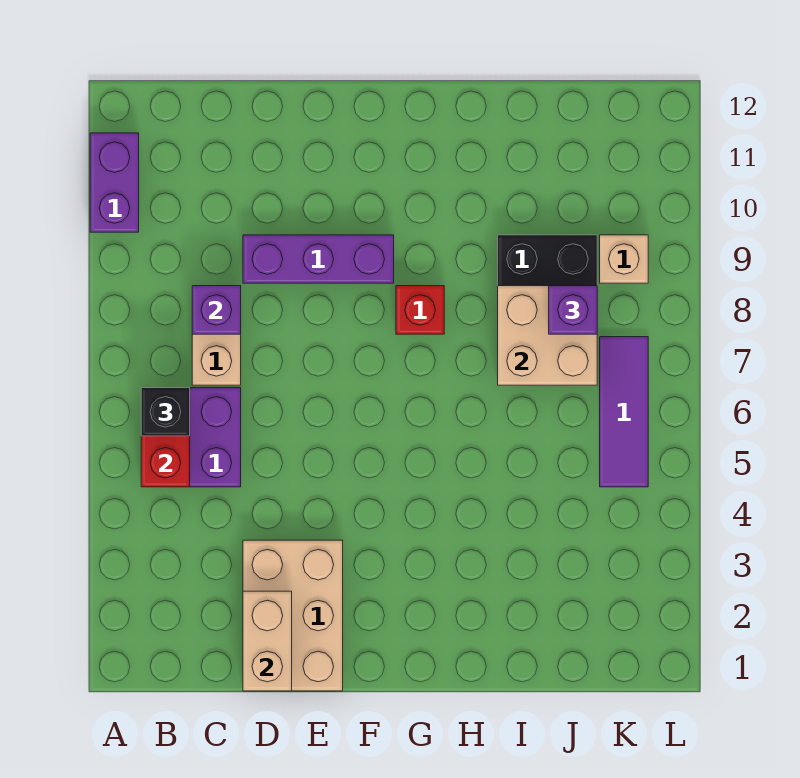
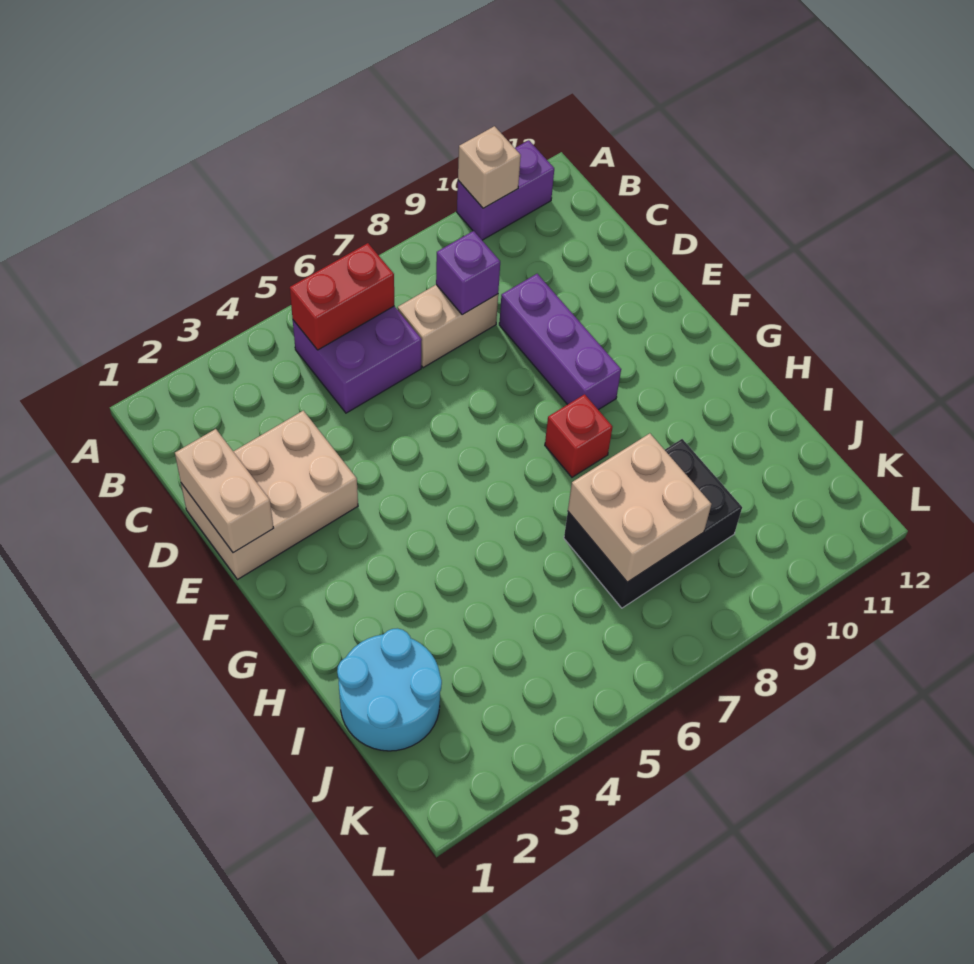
black 1x1 brick [141,388,190,436] -> none
tan 1x2 brick [243,591,292,691] -> tan 1x2 brick turned to [175,429,273,553]
none -> cyan 2x2 round brick [337,628,442,751]
purple 1x1 brick [549,286,597,334] -> none
purple 1x3 tile [600,337,648,487] -> none
tan 1x1 brick [600,235,648,283] -> tan 1x1 brick moved to [458,126,521,208]

